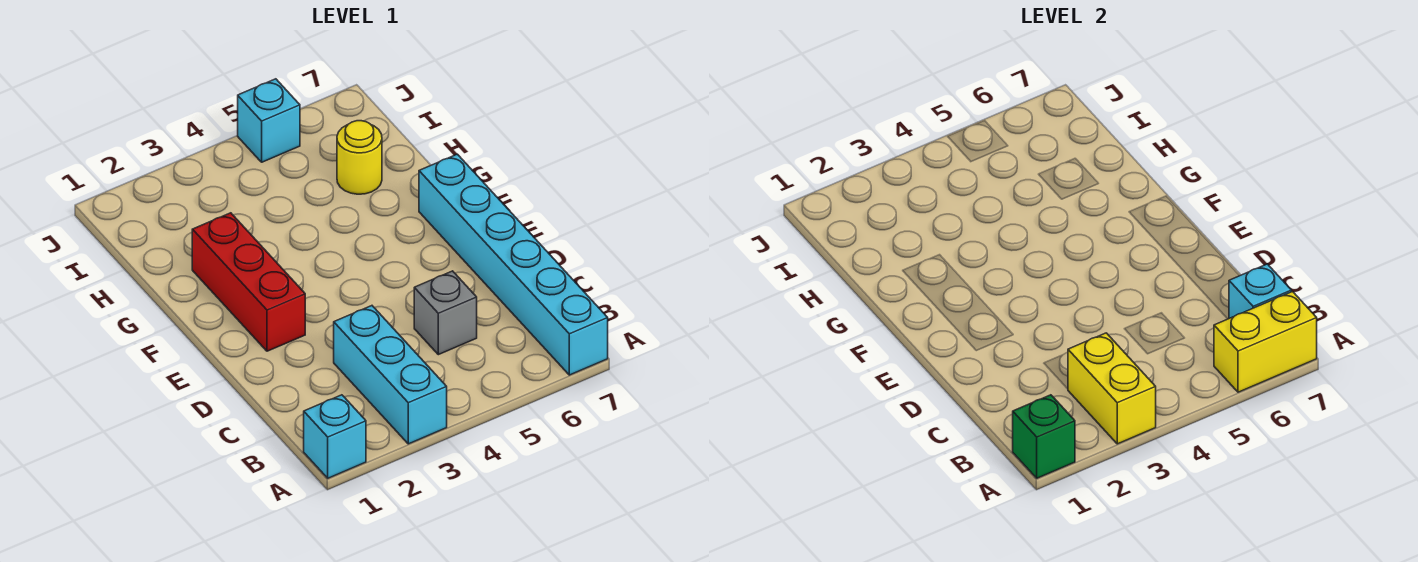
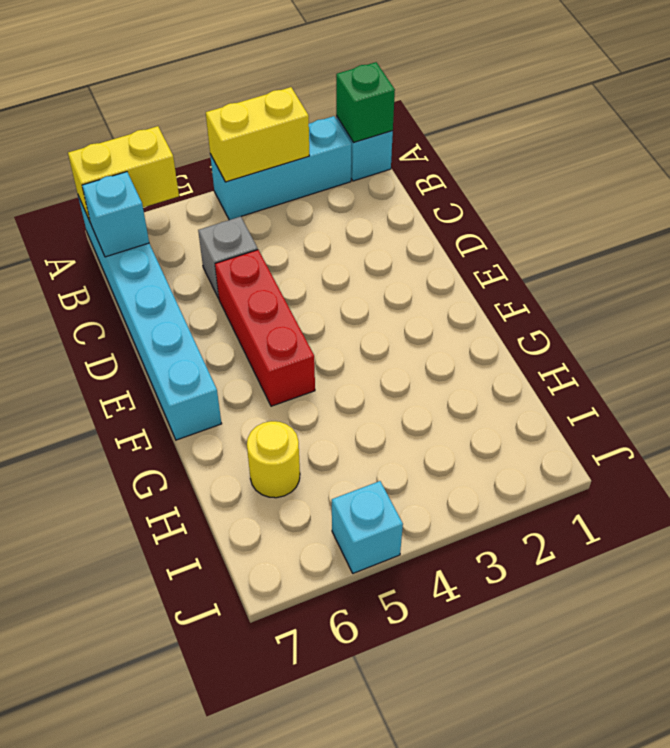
cyan 1x3 brick [334,306,447,444] -> cyan 1x3 brick turned to [210,116,351,220]
yellow 1x2 brick [1068,333,1156,444] -> yellow 1x2 brick turned to [206,87,309,182]
red 1x3 brick [192,213,305,351] -> red 1x3 brick moved to [215,250,315,406]

